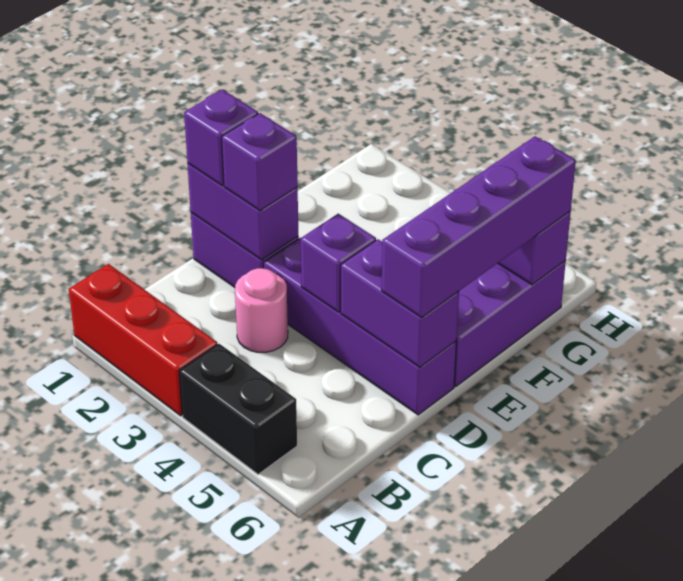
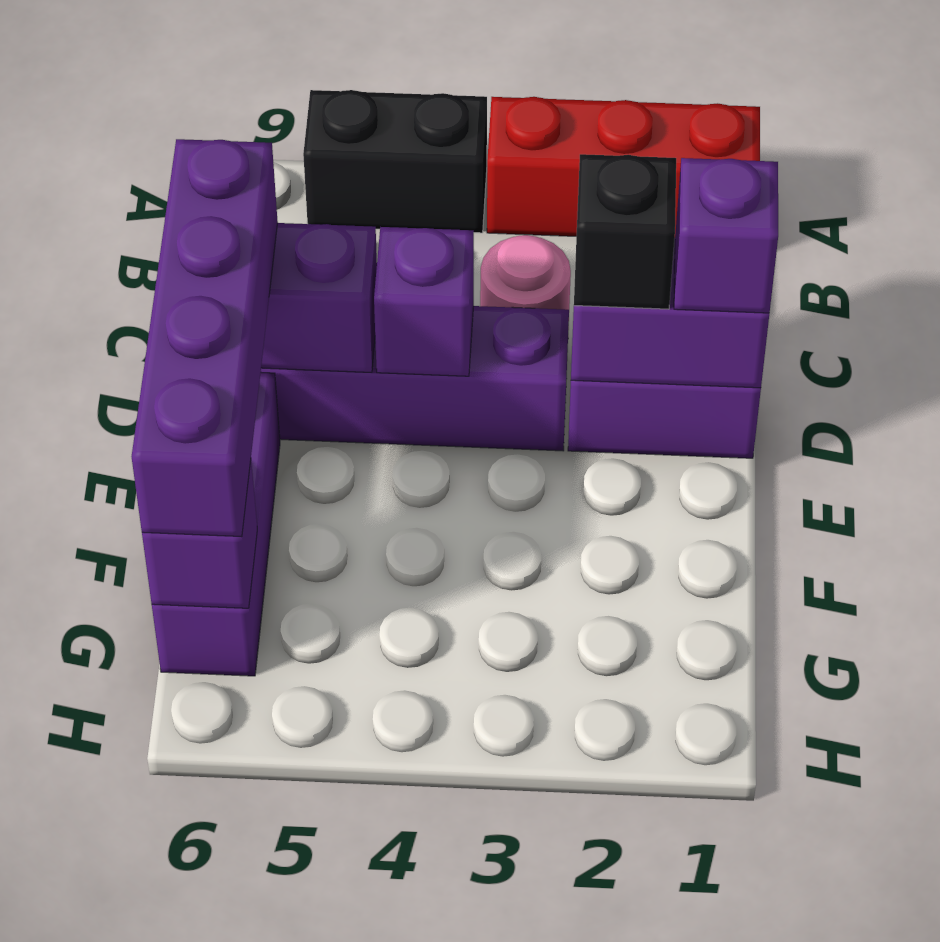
purple 1x1 brick [222,113,298,211] -> black 1x1 brick [574,154,676,309]

